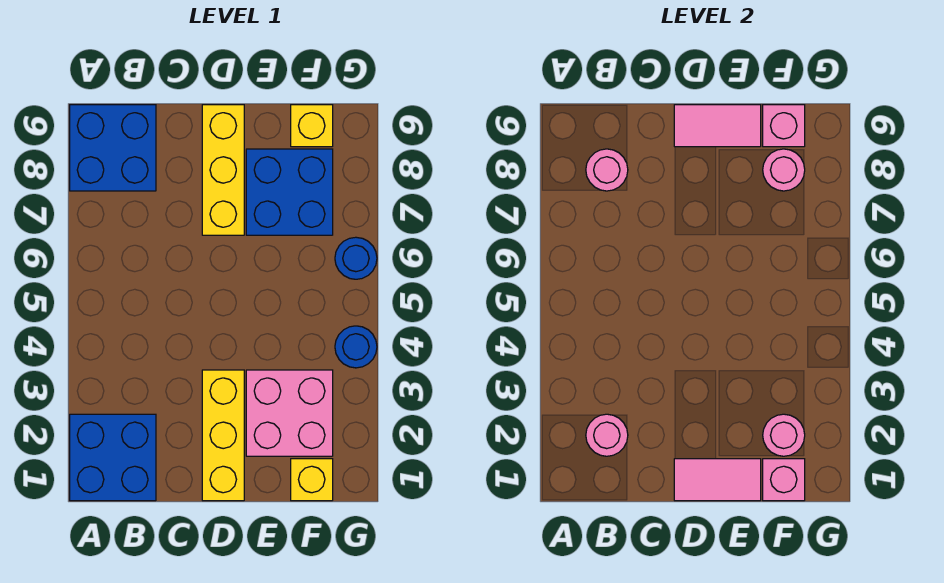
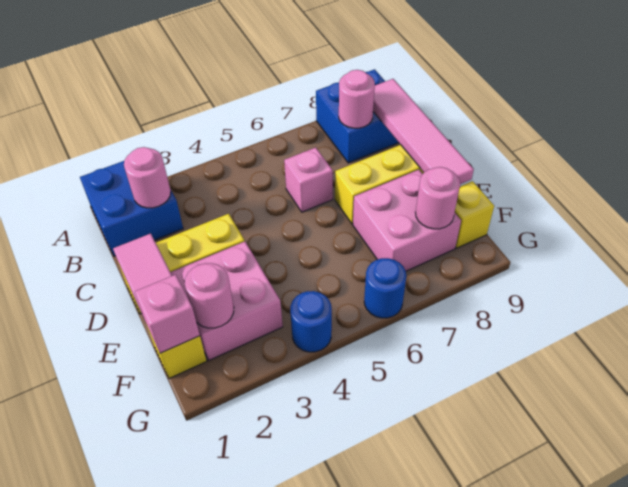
pink 1x2 tile [674,105,761,147] -> pink 1x4 tile [373,79,474,184]
blue 2x2 brick [246,149,333,235] -> pink 2x2 brick [353,170,461,271]
pink 1x1 brick [763,105,805,147] -> pink 1x1 brick moved to [284,148,333,212]

